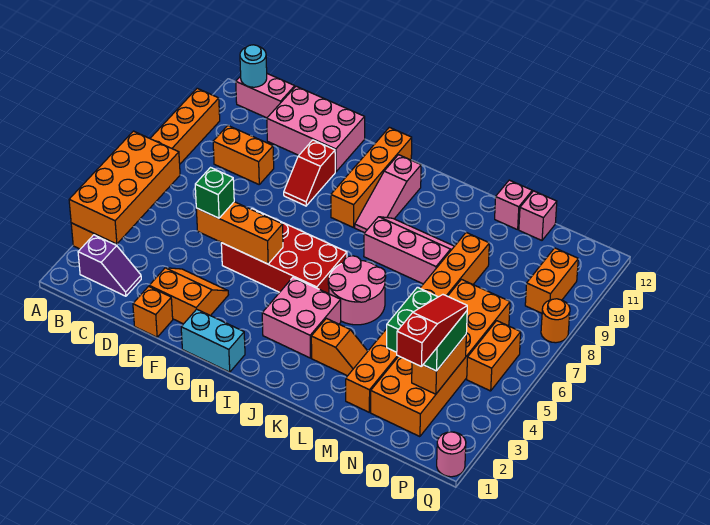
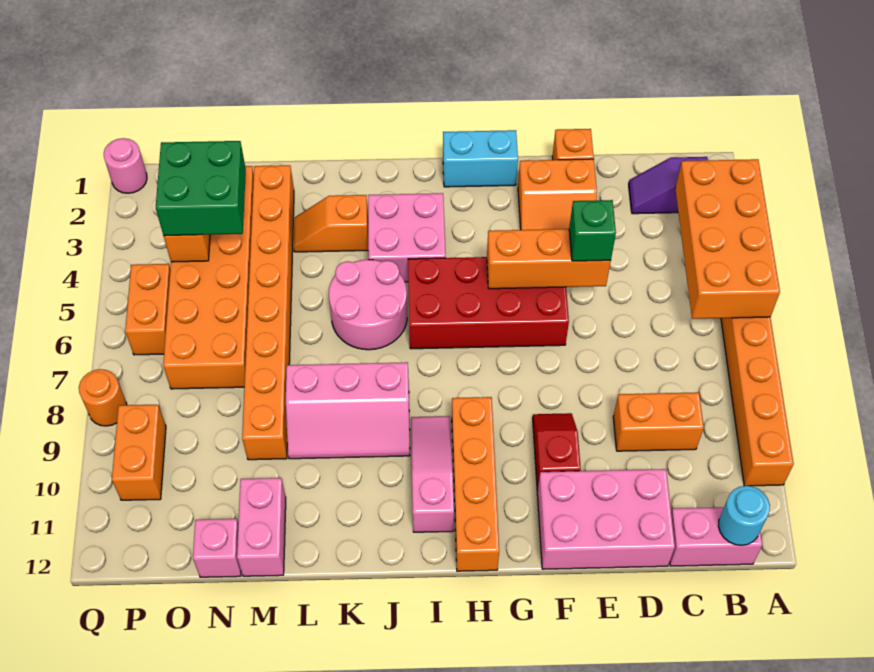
pink 1x1 brick [495,180,532,230] -> pink 1x2 brick [237,478,286,576]
red 1x3 slope [397,295,467,366] -> none

